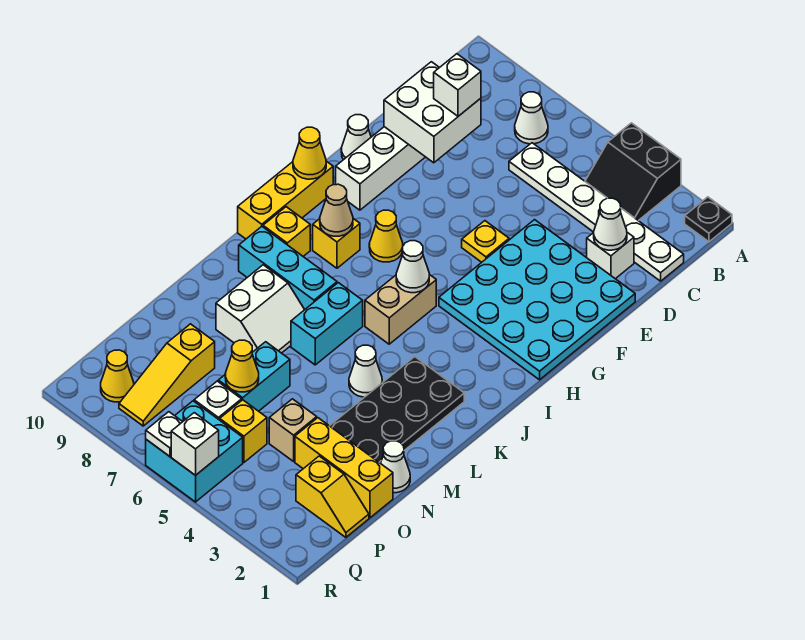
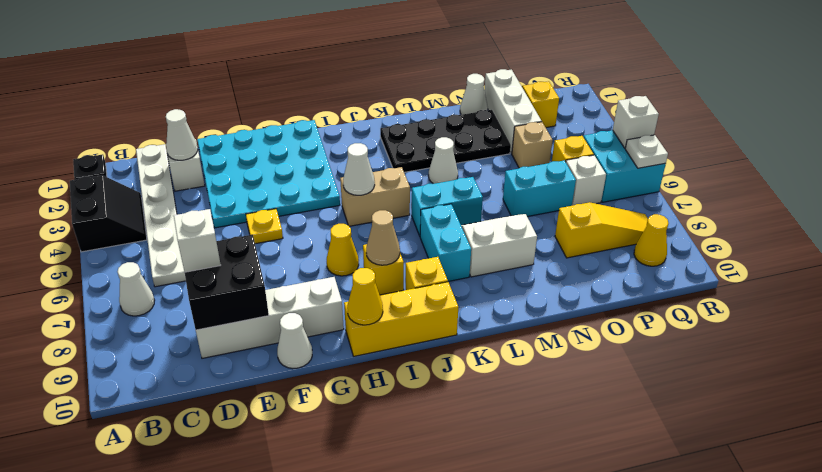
white 2x2 brick [384,62,481,163] -> black 2x2 brick [185,235,269,330]
cyan 1x3 brick [239,227,337,309] -> cyan 1x2 brick [420,204,471,281]
yellow 1x3 brick [295,418,393,518] -> white 1x3 brick [484,69,542,154]
yellow 1x1 cone [225,340,259,392] -> none

